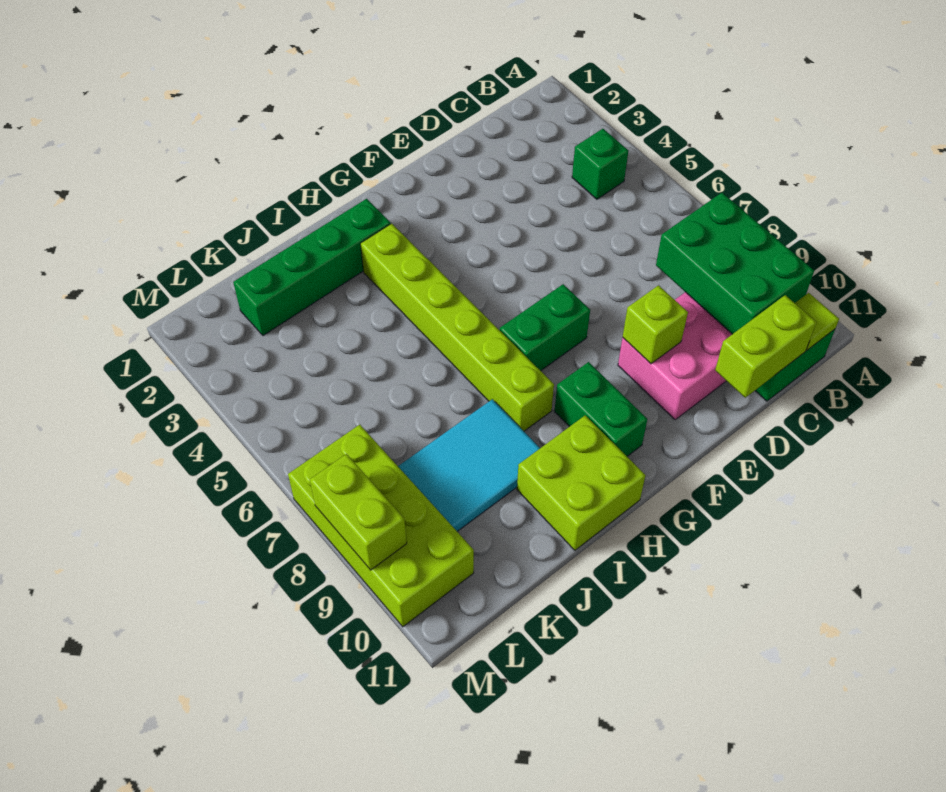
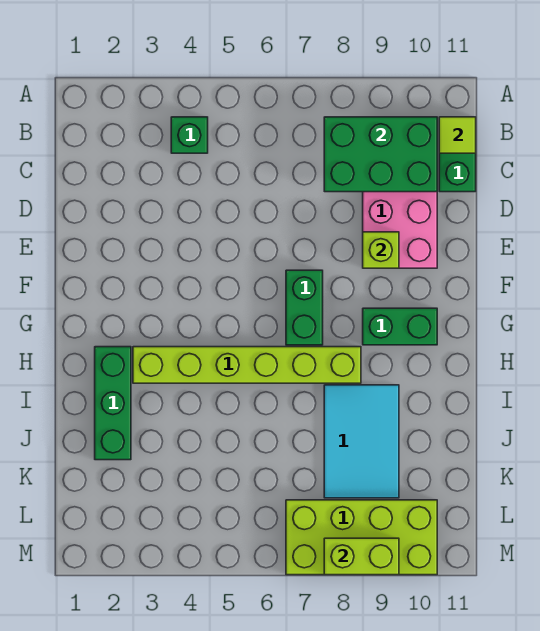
lime 1x2 brick [715,295,816,398] -> none
green 1x4 brick [233,199,391,336] -> green 1x3 brick [95,347,131,460]
lime 2x2 brick [517,415,646,550] -> none

